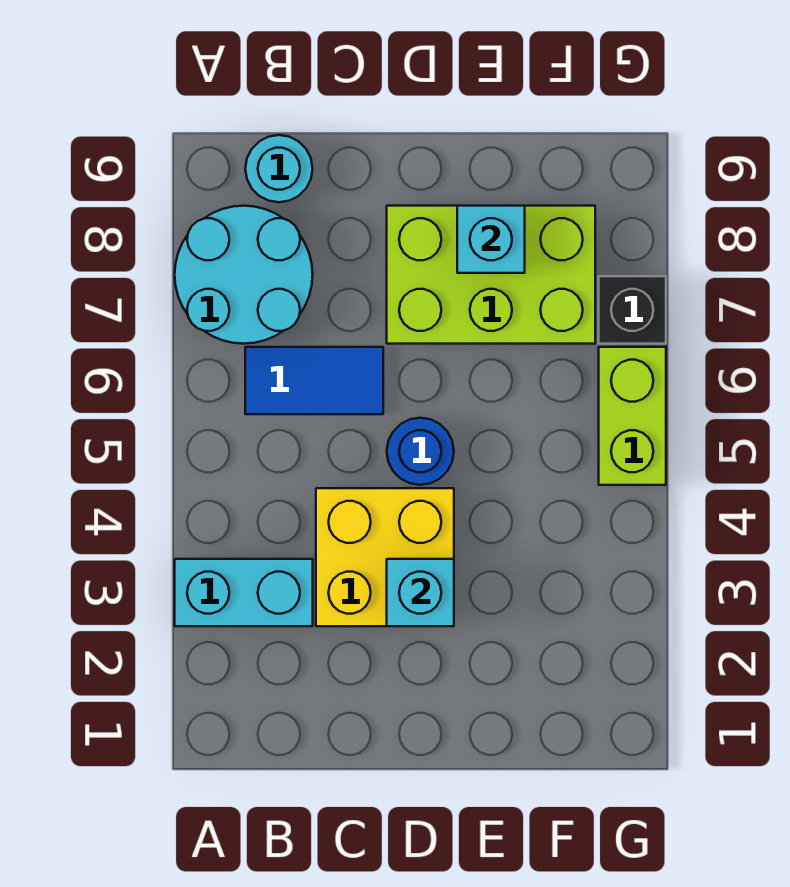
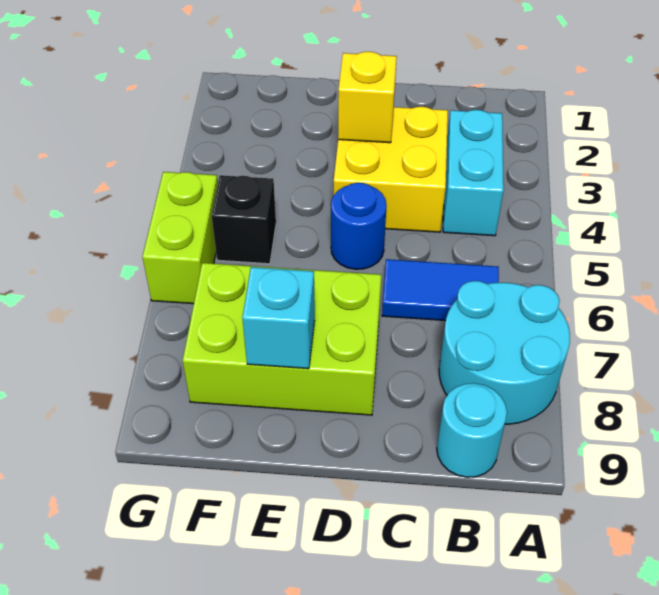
cyan 1x2 brick [175,559,313,626] -> cyan 1x2 brick turned to [443,110,504,236]
cyan 1x1 brick [387,559,454,626] -> yellow 1x1 brick [338,52,397,143]
black 1x1 brick [599,276,666,344] -> black 1x1 brick moved to [212,175,276,264]

